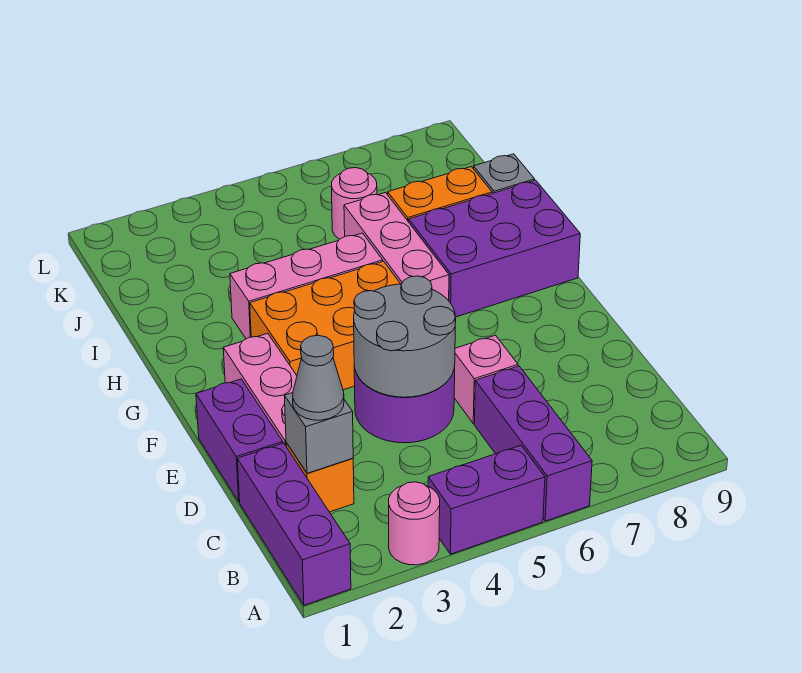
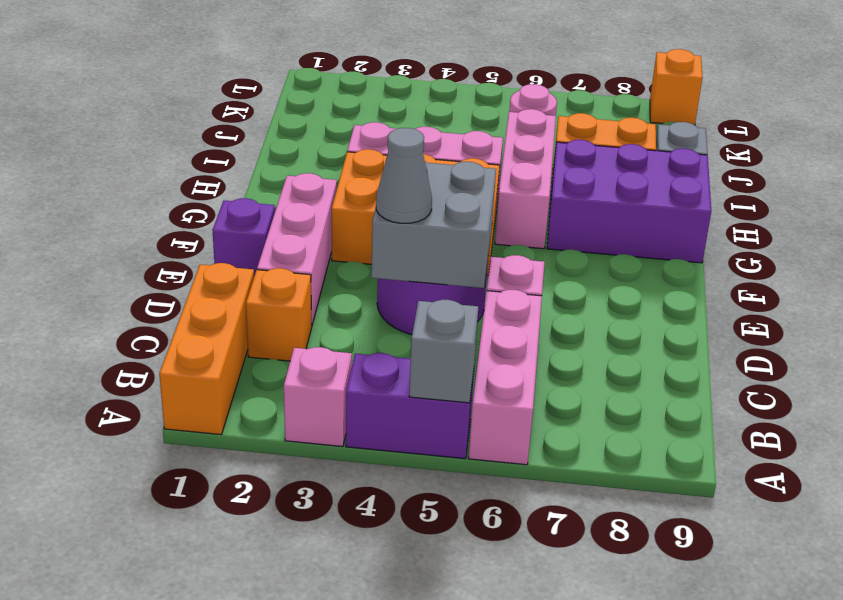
purple 1x3 brick [237,443,351,605] -> orange 1x3 brick [159,263,254,435]
pink 1x1 round brick [389,482,440,565] -> pink 1x1 brick [284,347,352,447]
purple 1x3 brick [474,366,592,521] -> pink 1x3 brick [469,290,542,465]
grey 1x1 brick [285,393,353,473] -> grey 1x1 brick moved to [409,300,478,403]
grey 1x1 cone [293,335,344,420] -> grey 1x1 cone moved to [376,128,432,223]
purple 1x2 brick [196,379,283,502] -> purple 1x1 brick [213,198,275,276]
grey 2x2 round brick [354,276,456,397] -> grey 2x2 brick [371,162,496,288]
none -> orange 1x1 brick [650,49,702,125]

